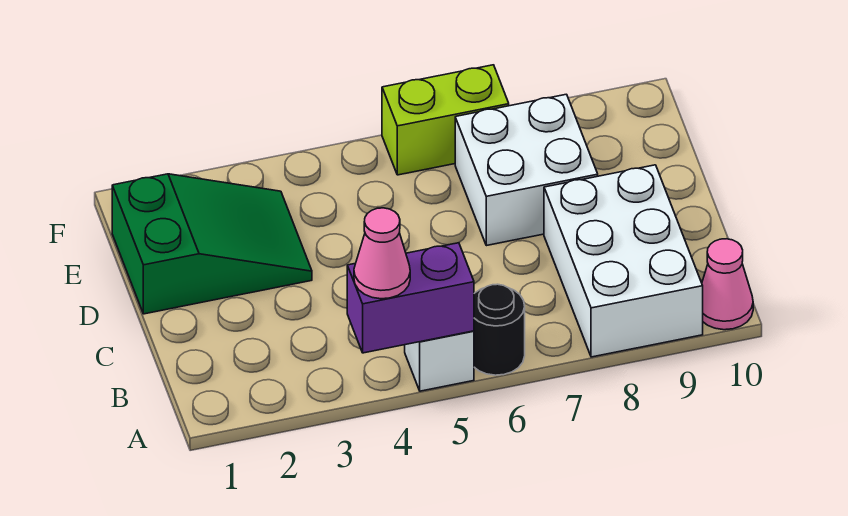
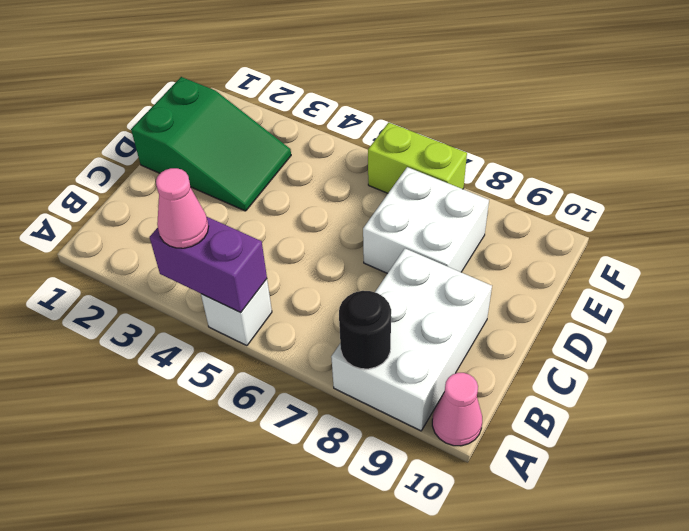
black 1x1 round brick [474,284,525,375] -> black 1x1 round brick moved to [339,291,391,369]

